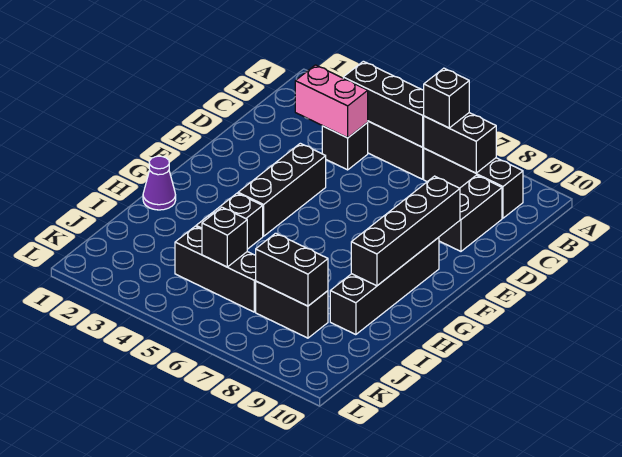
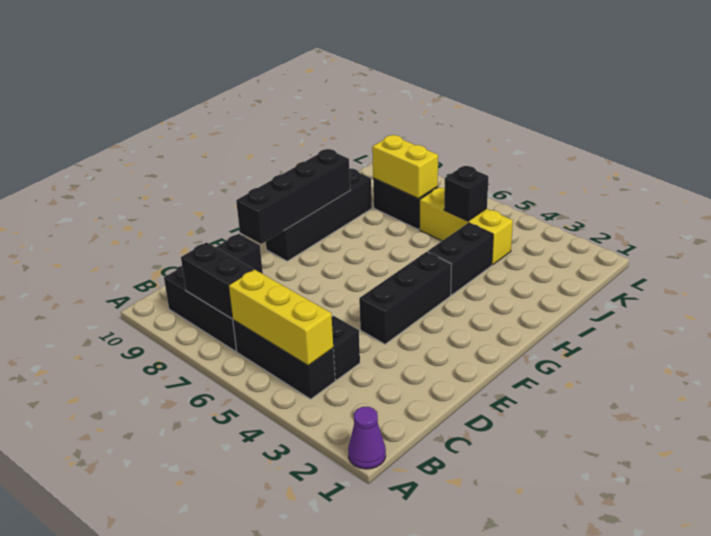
black 1x3 brick [343,61,424,147] -> yellow 1x3 brick [229,269,333,365]
black 1x1 brick [424,68,469,128] -> none
pink 1x2 brick [295,65,368,138] -> none
purple 1x1 cone [143,156,176,210] -> purple 1x1 cone moved to [348,407,386,469]
black 1x3 brick [175,226,256,312] -> yellow 1x3 brick [420,187,513,265]
black 1x2 brick [256,233,328,306] -> yellow 1x2 brick [372,135,438,199]

